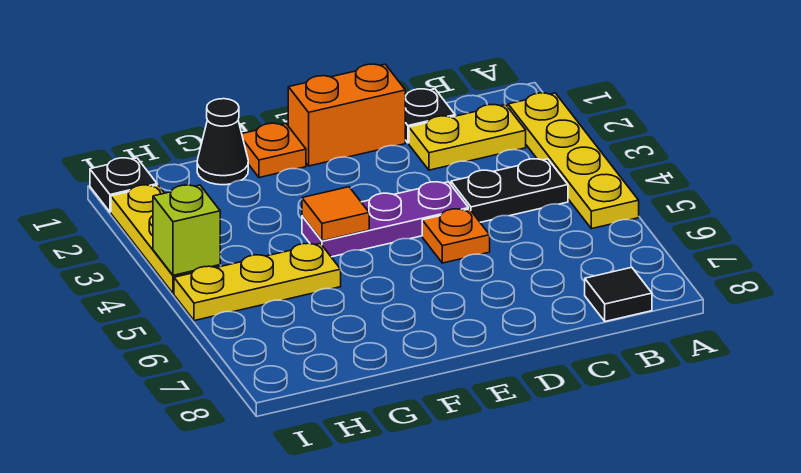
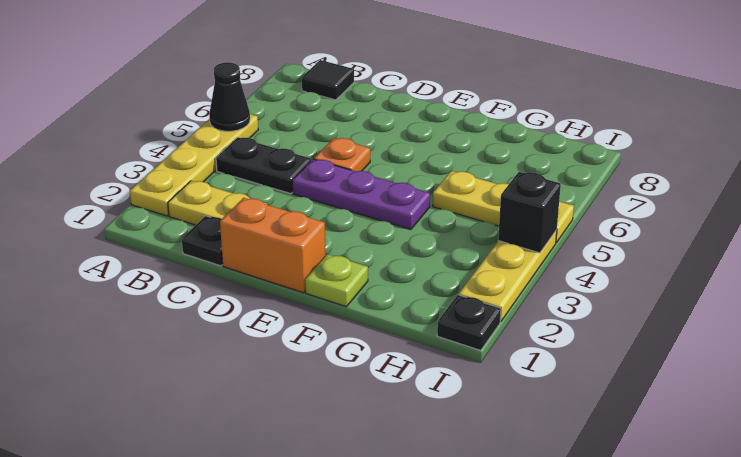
orange 1x1 plate [242,123,306,178] -> lime 1x1 plate [305,254,368,307]
orange 1x1 tile [302,187,369,241] -> none
black 1x1 cone [197,99,248,185] -> black 1x1 cone moved to [209,62,250,131]
lime 1x1 brick [153,185,220,275] -> black 1x1 brick [498,172,561,253]

